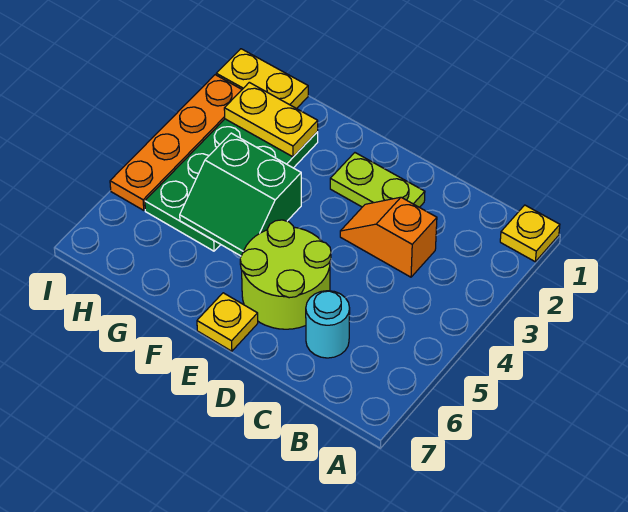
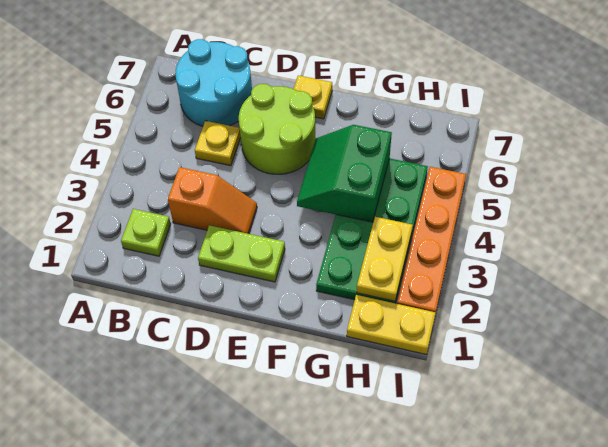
yellow 1x1 plate [500,205,560,262] -> yellow 1x1 plate moved to [195,121,241,166]
none -> lime 1x1 plate [121,209,171,256]
cyan 1x1 round brick [306,291,350,358] -> cyan 2x2 round brick [175,39,252,126]
green 2x2 slope [180,133,301,256] -> green 2x2 slope turned to [297,125,392,222]
yellow 1x2 plate [224,82,318,157] -> yellow 1x2 plate turned to [357,217,413,301]

